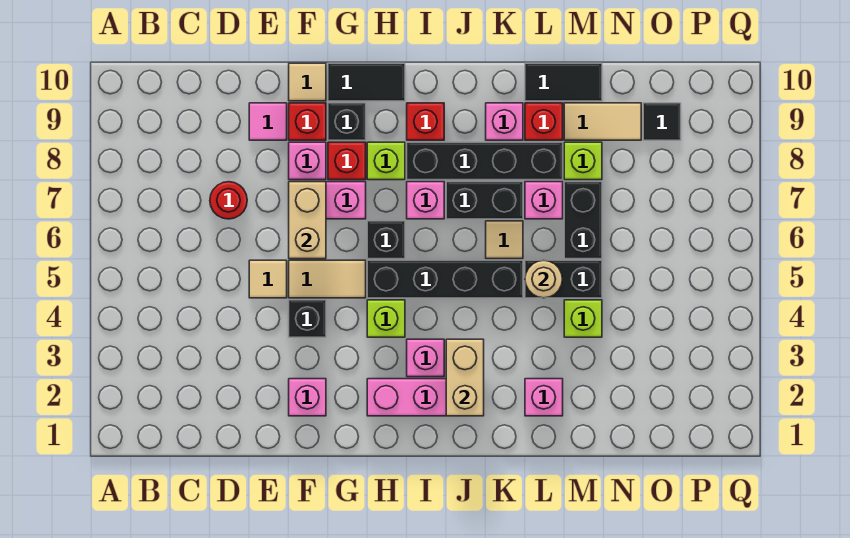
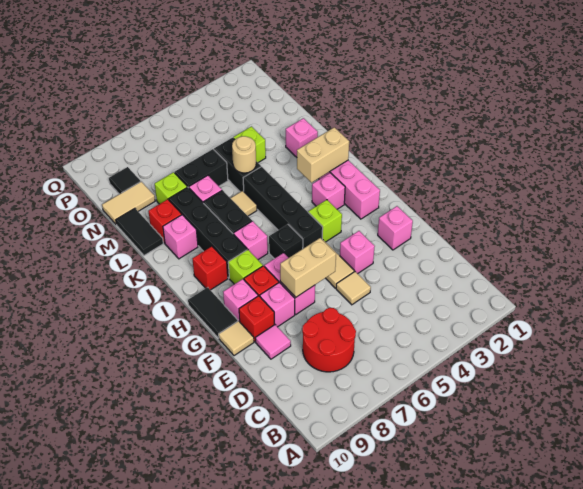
red 1x1 round brick [210,182,247,219] -> red 2x2 round brick [302,308,356,372]
black 1x1 brick [289,300,326,337] -> pink 1x1 brick [340,231,375,274]
black 1x1 brick [328,103,366,140] -> pink 1x1 brick [223,279,258,322]
tan 1x2 tile [564,103,641,140] -> tan 1x2 tile turned to [102,182,155,224]

